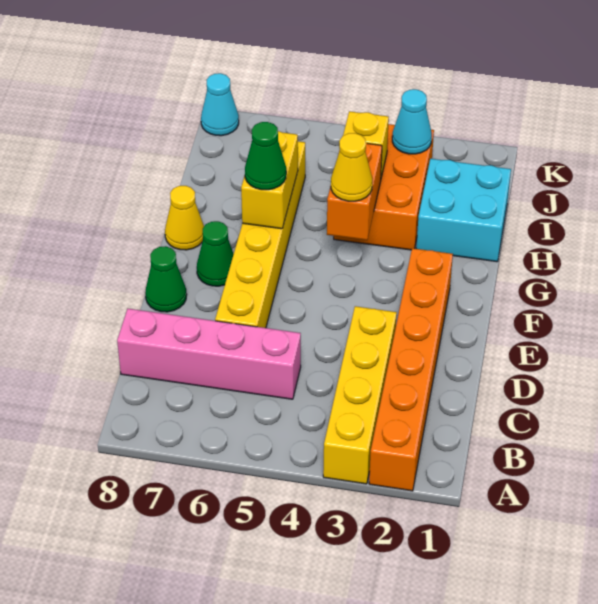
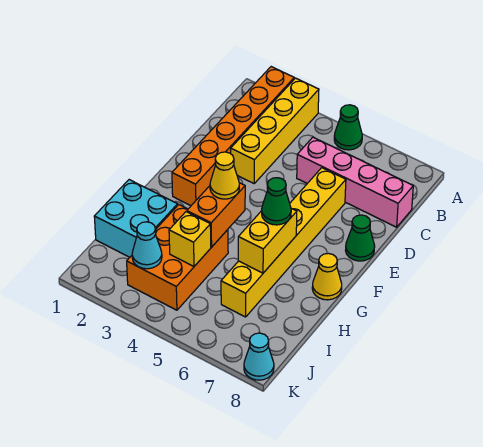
green 1x1 cone [197,221,234,286] -> green 1x1 cone moved to [334,105,362,150]

